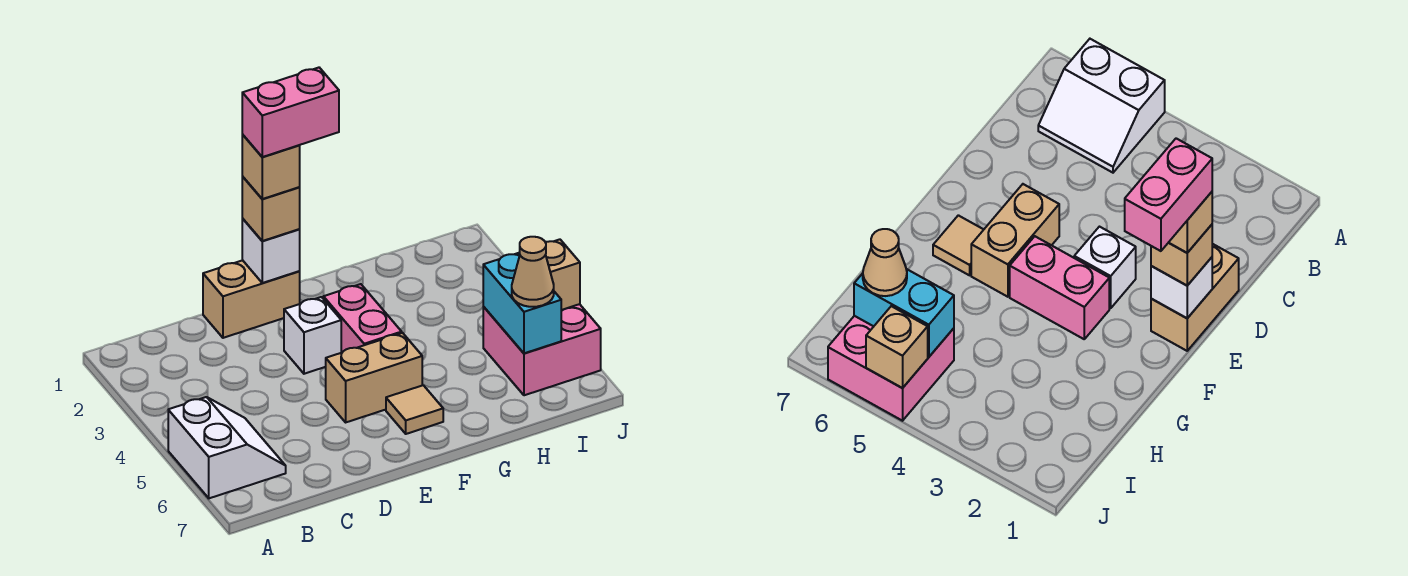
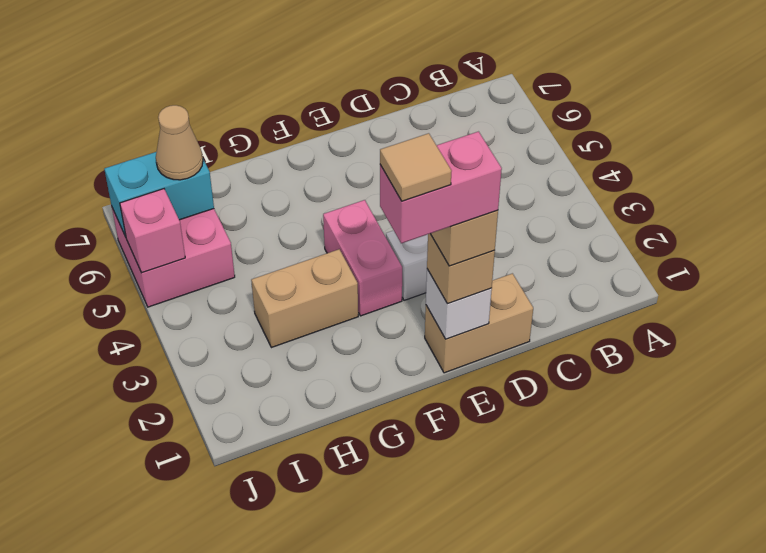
white 2x2 slope [168,397,286,498] -> none
tan 1x2 brick [326,333,422,422] -> tan 1x2 brick moved to [251,249,358,348]
tan 1x1 tile [386,385,443,434] -> tan 1x1 tile moved to [380,133,451,201]
cyan 1x2 brick [483,253,561,353] -> cyan 1x2 brick turned to [104,152,214,237]
tan 1x1 brick [545,239,580,310] -> pink 1x1 brick [120,189,185,273]

